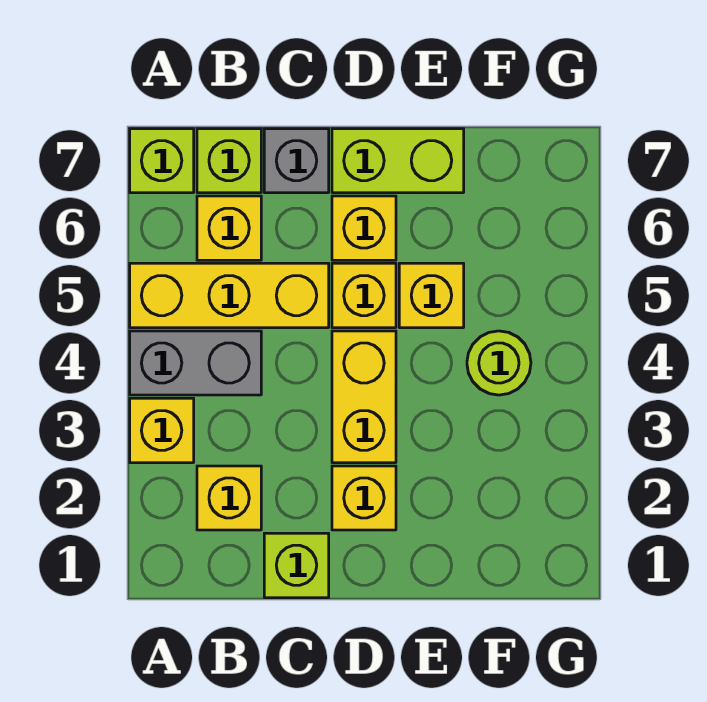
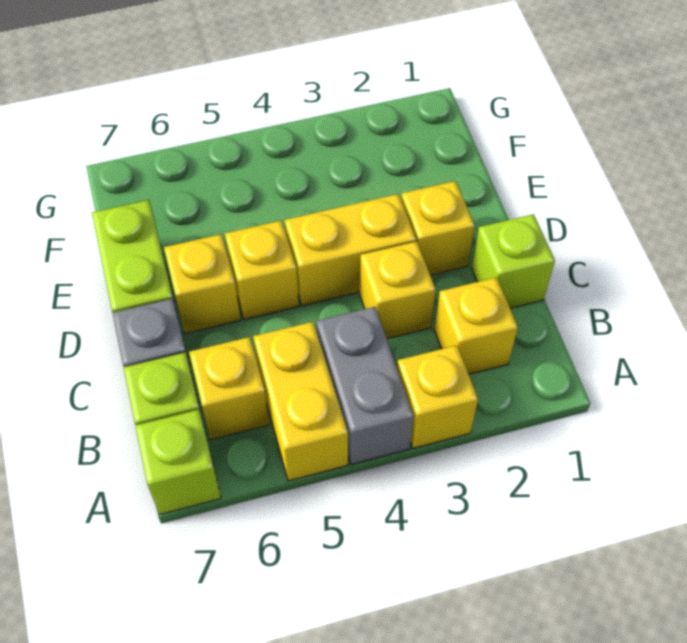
yellow 1x3 brick [130,263,329,328] -> yellow 1x2 brick [253,322,348,481]
yellow 1x1 brick [399,263,464,328] -> yellow 1x1 brick moved to [360,242,436,339]
lime 1x1 round brick [467,331,531,395] -> none

